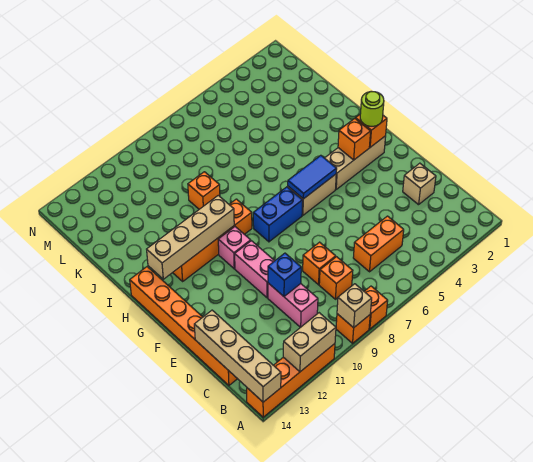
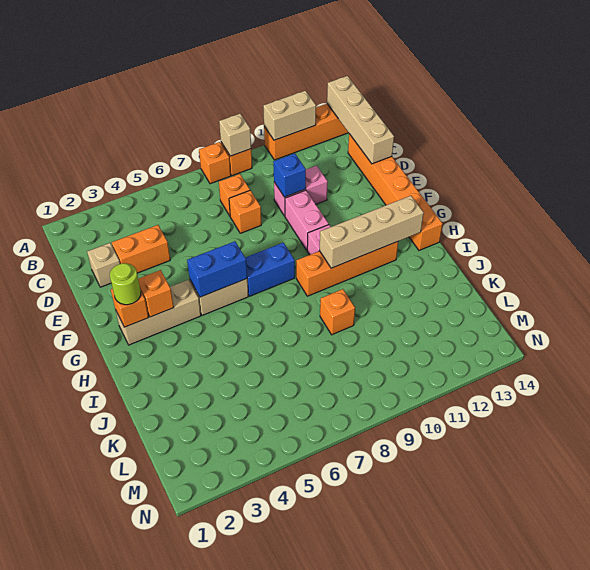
orange 1x2 brick [353,216,404,272] -> orange 1x2 brick moved to [112,225,170,273]
pink 1x2 brick [268,283,318,327] -> pink 1x2 brick turned to [274,166,328,216]
blue 1x2 tile [288,155,337,199] -> blue 1x2 brick [187,241,247,297]

